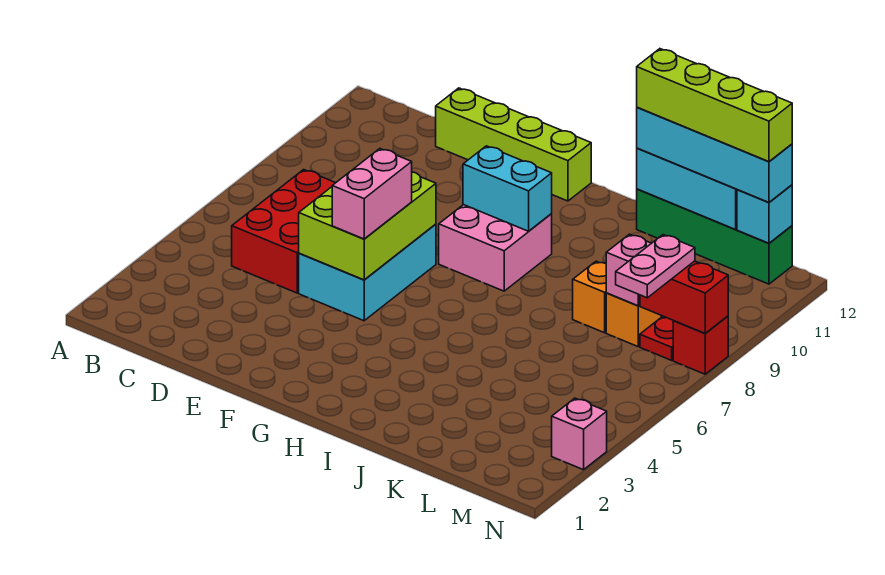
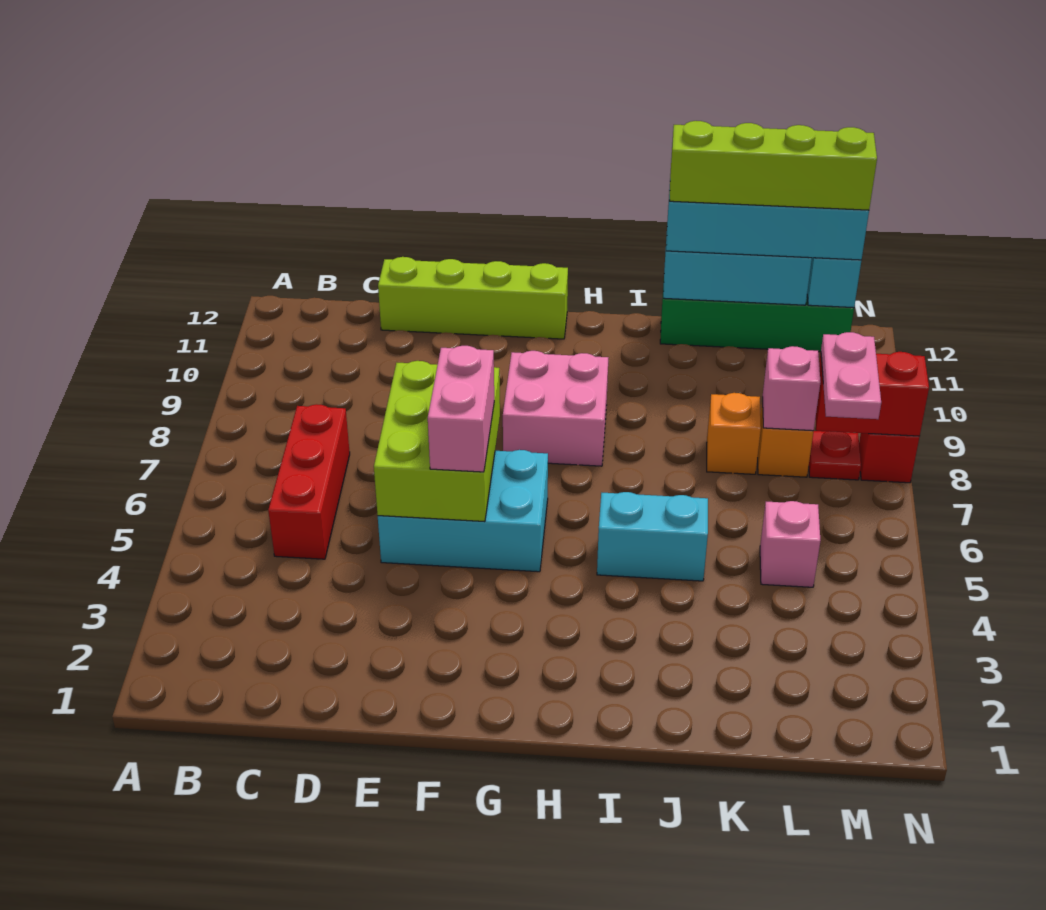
red 2x3 brick [232,170,335,293] -> red 1x3 brick [268,404,350,559]
cyan 2x3 brick [299,224,436,321] -> cyan 2x3 brick turned to [378,450,548,572]
cyan 1x2 brick [463,146,552,231] -> cyan 1x2 brick moved to [597,492,708,581]
pink 1x1 brick [552,398,607,470] -> pink 1x1 brick moved to [760,501,821,587]

